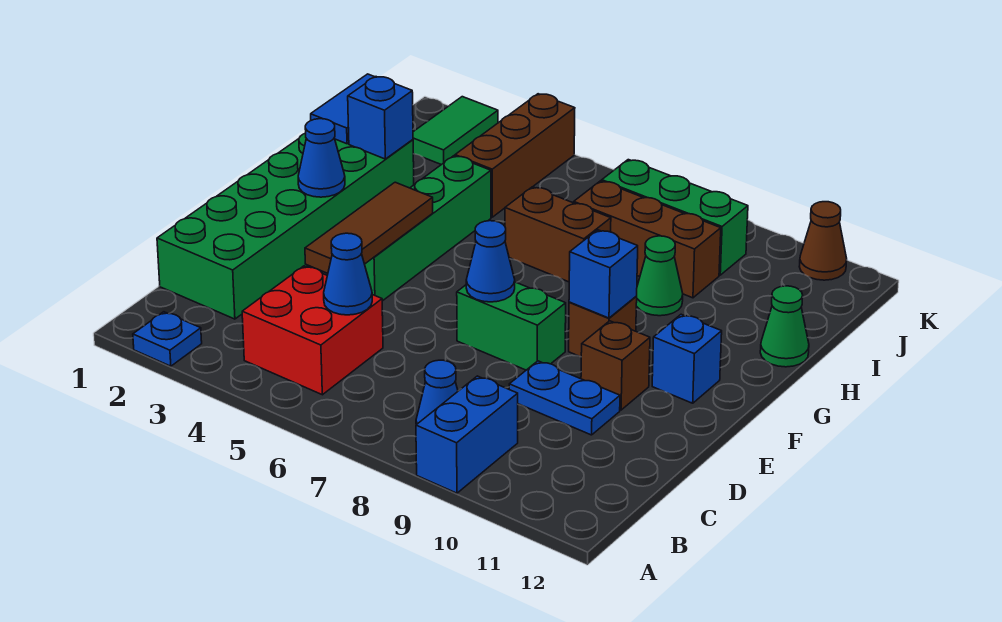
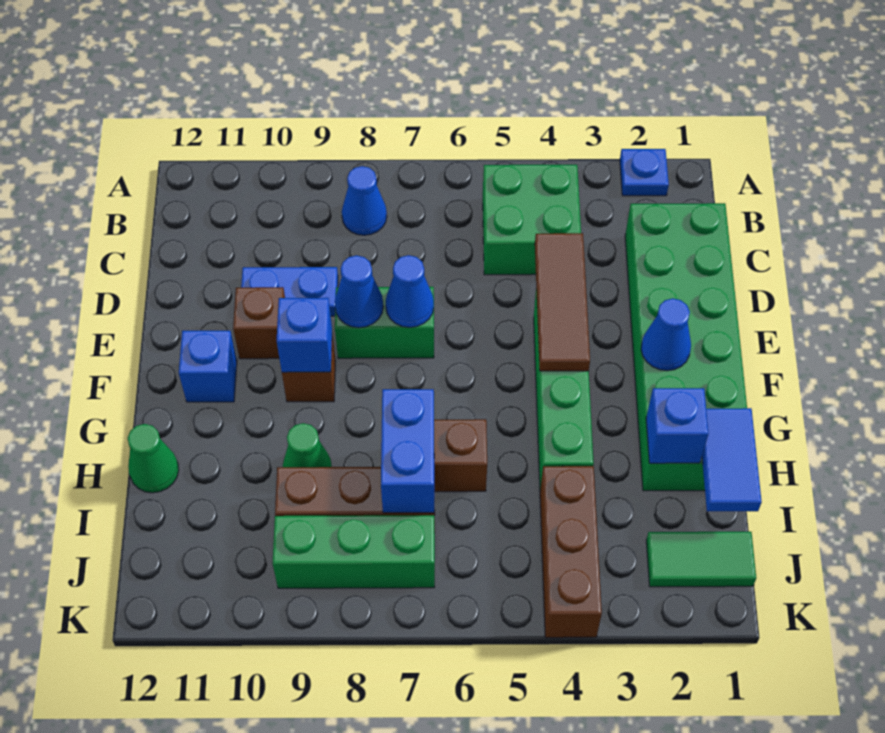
blue 1x2 brick [416,376,518,493] -> blue 1x2 brick moved to [381,389,434,513]
red 2x2 brick [242,266,383,395] -> green 2x2 brick [483,165,581,275]
blue 1x1 cone [324,233,372,315] -> blue 1x1 cone moved to [335,255,383,328]
green 1x2 tile [413,97,498,165] -> green 1x2 tile turned to [646,532,756,587]
brown 1x1 cone [799,202,847,280] -> none

